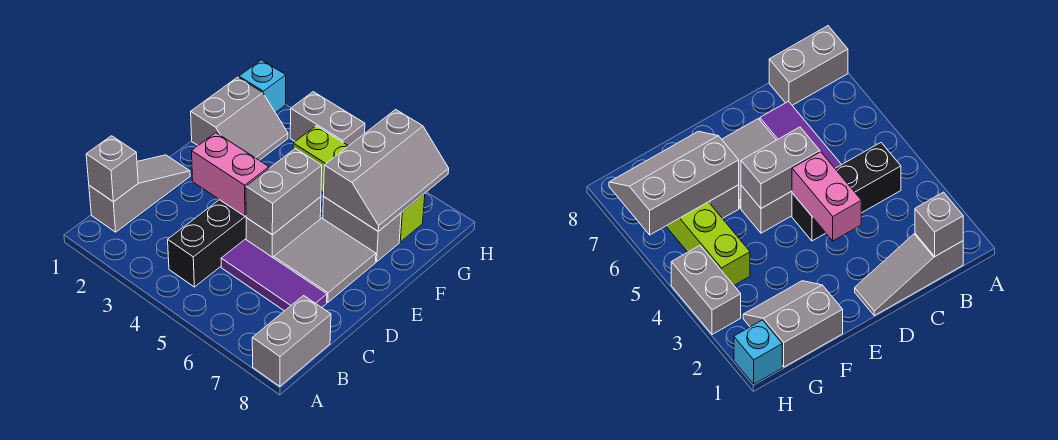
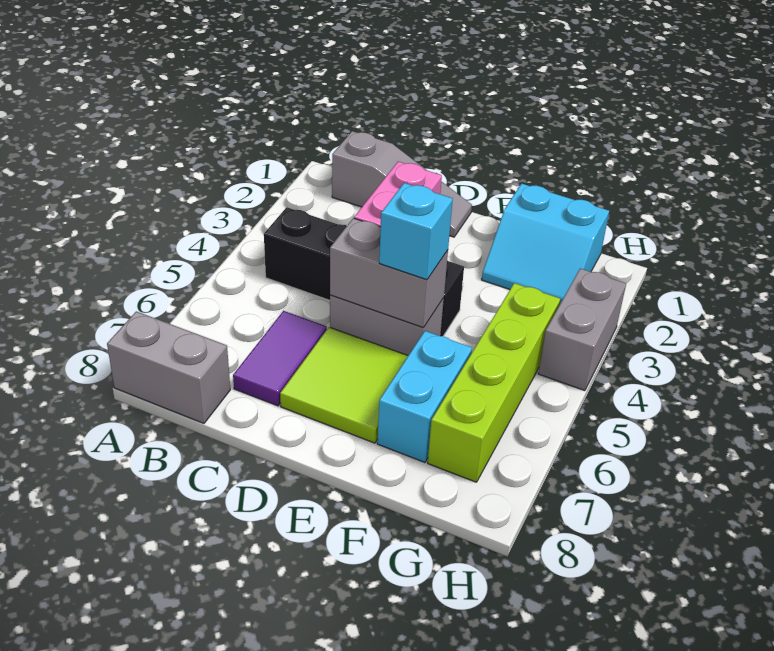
grey 1x1 brick [86,136,138,202] -> none
black 1x3 brick [168,200,246,287] -> black 1x4 brick [264,207,464,336]
purple 1x3 tile [221,239,327,311] -> purple 1x2 tile [233,311,327,406]
grey 2x2 tile [274,218,376,302] -> lime 2x2 tile [280,327,408,443]
grey 2x2 slope [191,77,288,160] -> cyan 2x2 slope [482,184,609,305]
grey 1x2 brick [323,197,401,262] -> cyan 1x2 brick [377,331,472,462]
grey 2x3 slope [323,110,449,231] -> none
cyan 1x1 brick [239,60,286,113] -> cyan 1x1 brick moved to [379,183,453,280]

